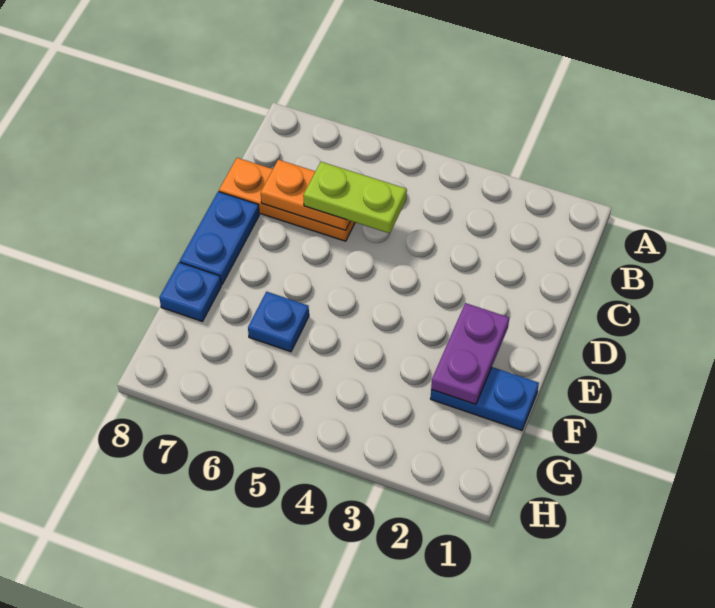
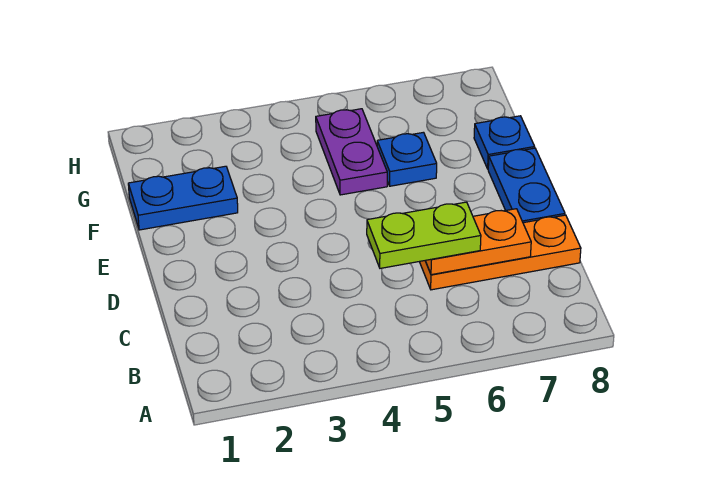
purple 1x2 plate [431,303,509,405] -> purple 1x2 plate moved to [316,109,387,195]

